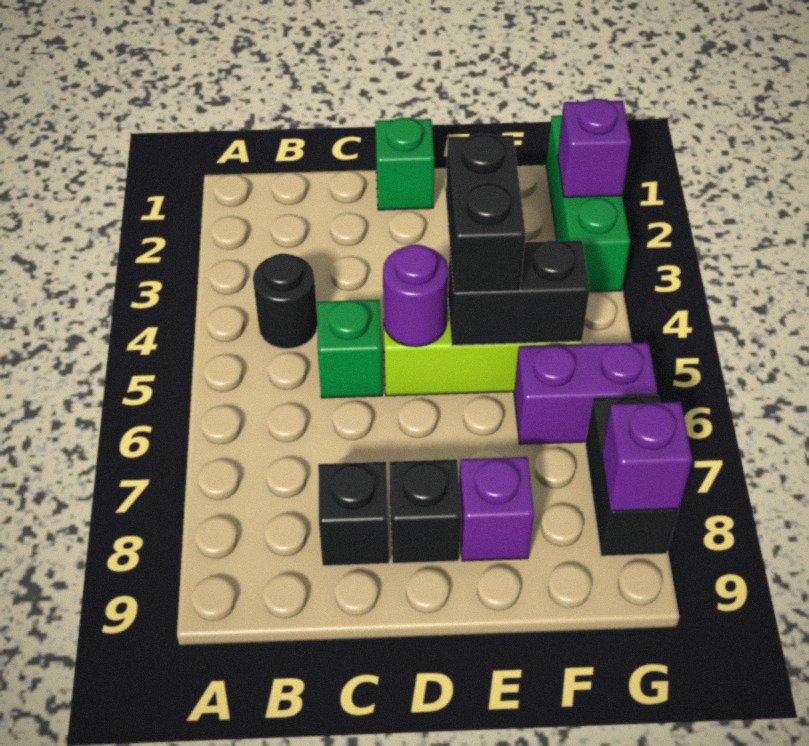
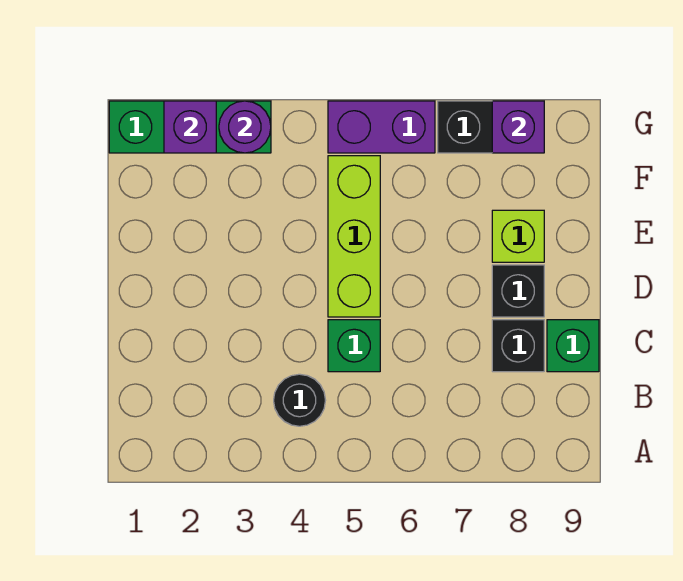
green 1x1 brick [375,118,434,210] -> green 1x1 brick moved to [547,320,599,372]
purple 1x1 round brick [383,245,448,347] -> purple 1x1 round brick moved to [219,101,271,153]
black 1x2 brick [446,134,526,293] -> none
black 1x2 brick [448,241,590,346] -> none
purple 1x1 brick [459,457,534,561] -> lime 1x1 brick [492,210,544,262]
purple 1x2 brick [514,342,658,444] -> purple 1x2 brick turned to [328,101,435,153]

